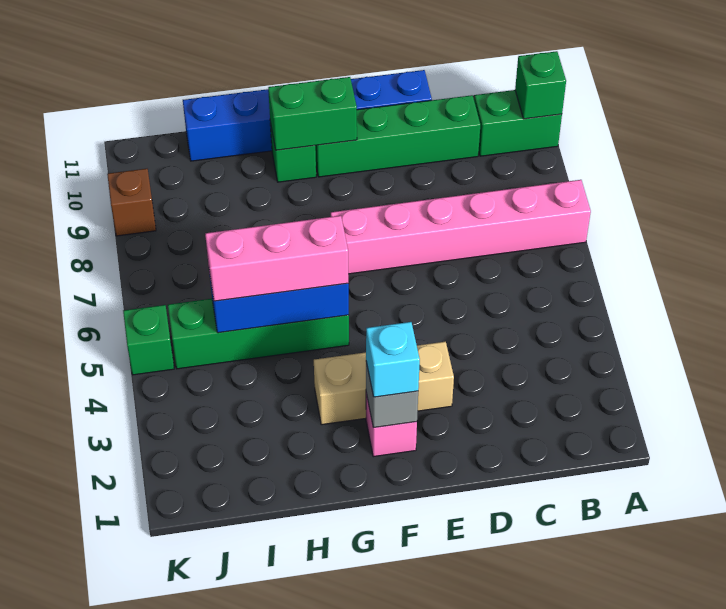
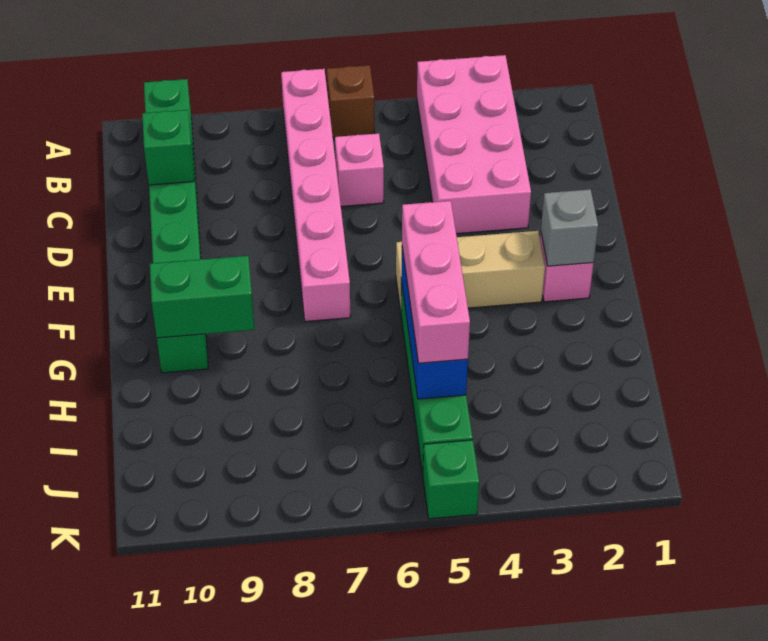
none -> pink 2x4 brick [417,55,531,234]
green 1x1 brick [515,51,566,119] -> green 1x1 brick moved to [142,110,194,185]
none -> pink 1x1 brick [335,133,384,206]
blue 1x6 brick [183,70,432,161] -> none
tan 1x3 brick [314,342,454,425] -> tan 1x3 brick turned to [396,231,545,311]
cyan 1x1 brick [366,322,420,397] -> none
green 1x2 brick [268,77,357,150] -> green 1x2 brick turned to [150,256,255,338]
brown 1x1 brick [107,169,156,236] -> brown 1x1 brick moved to [327,65,375,137]

